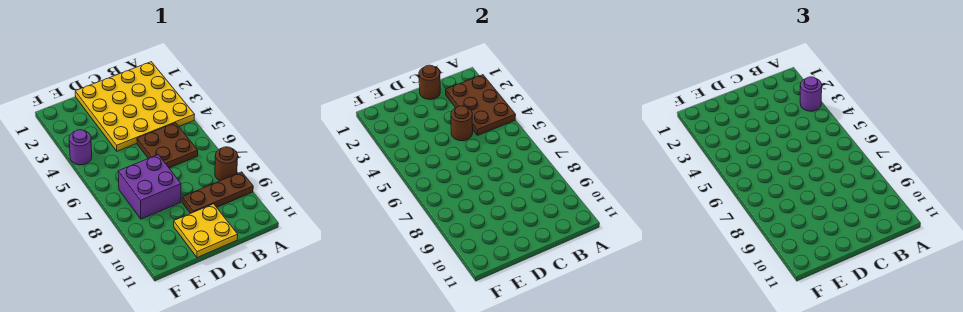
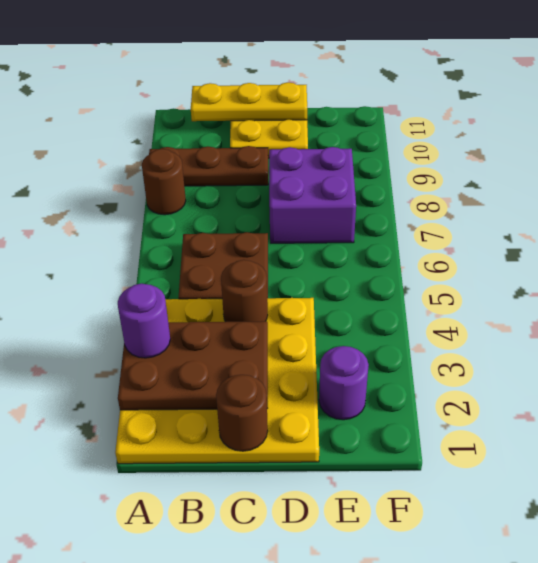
brown 2x3 plate [446,75,516,135] -> brown 2x3 plate turned to [118,321,268,410]
none -> yellow 1x3 plate [191,82,307,121]
purple 1x1 round brick [69,130,92,165] -> purple 1x1 round brick moved to [319,346,369,420]

